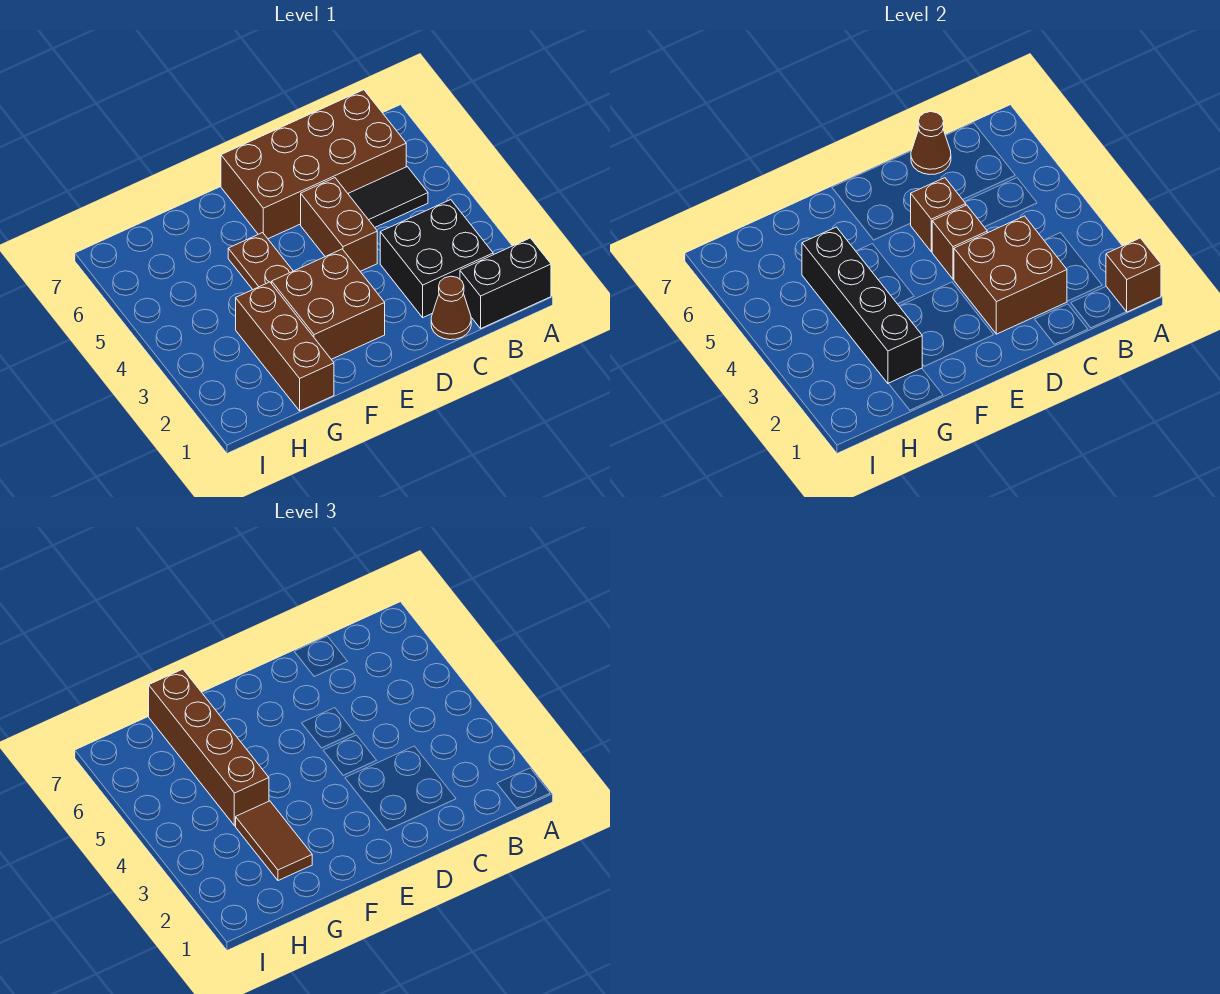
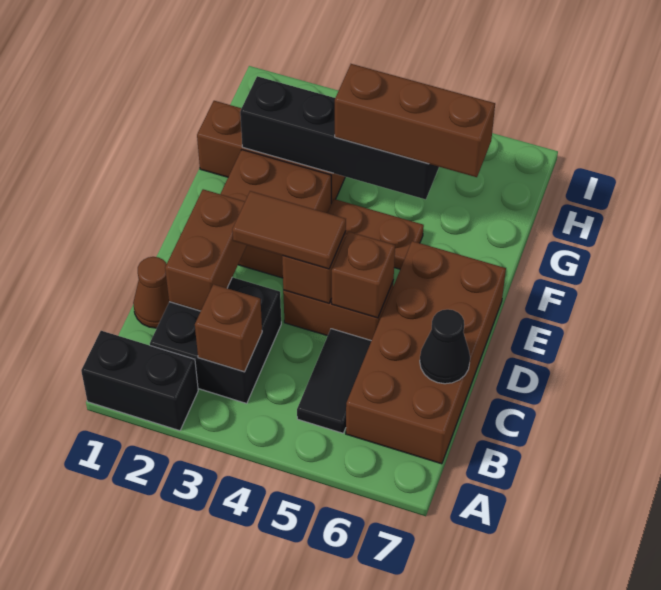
black 1x2 brick [460,238,551,328] -> black 1x2 brick turned to [81,331,198,431]
brown 1x1 brick [1106,238,1161,312] -> brown 1x1 brick moved to [195,284,262,372]
brown 2x2 brick [954,216,1067,334] -> brown 1x2 brick [165,189,247,311]
brown 1x1 cone [911,112,951,175] -> black 1x1 cone [420,309,470,384]
brown 1x2 tile [236,801,312,881] -> brown 1x2 tile moved to [232,191,346,269]
brown 1x4 brick [149,669,269,826] -> brown 1x3 brick [335,64,495,177]

